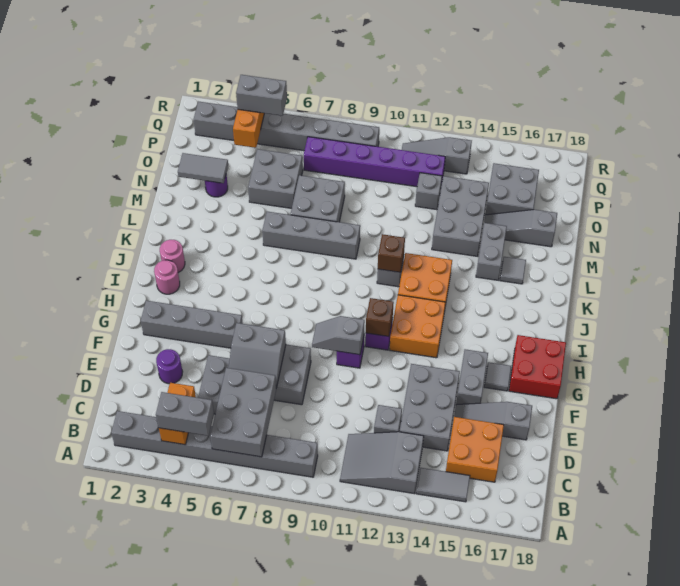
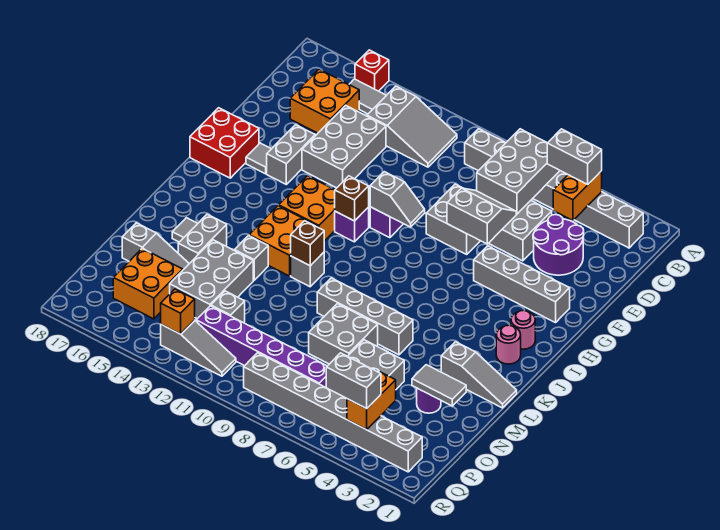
none -> red 1x1 brick [355,50,389,91]
grey 1x1 brick [374,405,402,433] -> grey 1x1 brick moved to [234,236,268,280]
purple 1x1 round brick [156,349,183,384] -> purple 2x2 round brick [533,215,584,275]
grey 1x3 slope [454,402,532,440] -> grey 1x3 slope moved to [441,342,517,408]
grey 2x2 brick [485,163,539,215] -> orange 2x2 brick [113,248,183,319]
none -> orange 1x1 brick [161,289,195,334]

